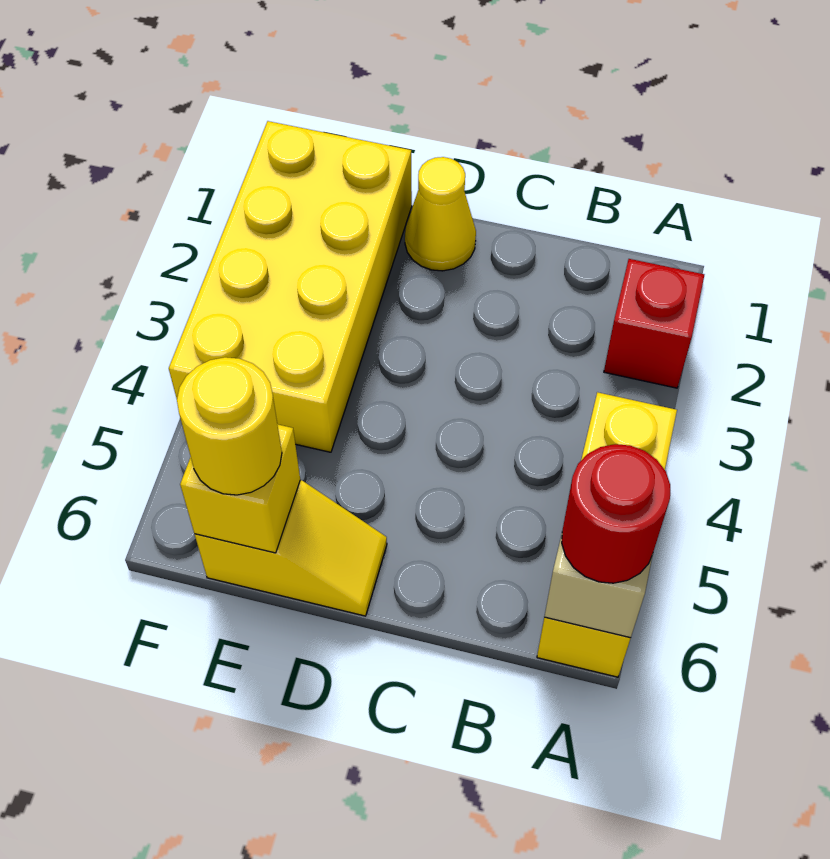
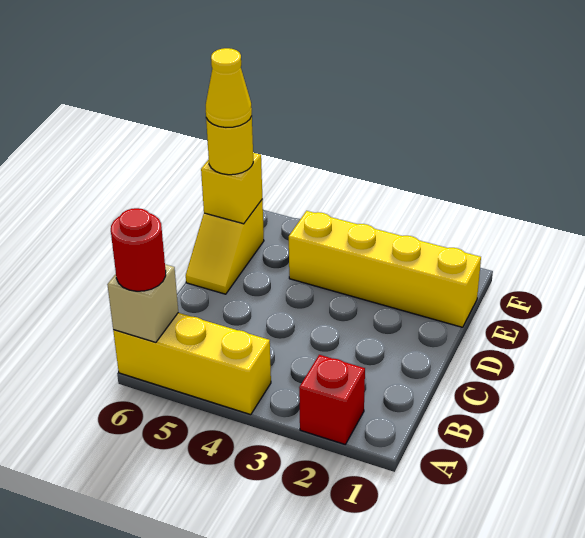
yellow 1x1 cone [405,157,476,271] -> yellow 1x1 cone moved to [206,48,252,127]
yellow 2x4 brick [169,121,412,452] -> yellow 1x4 brick [289,211,481,327]

